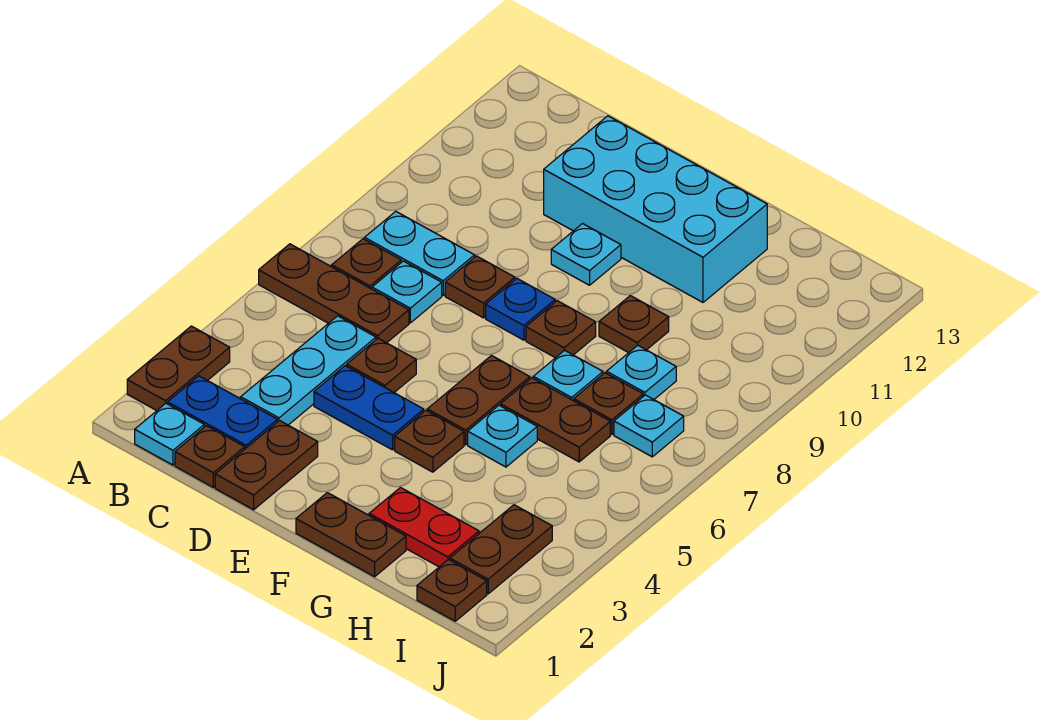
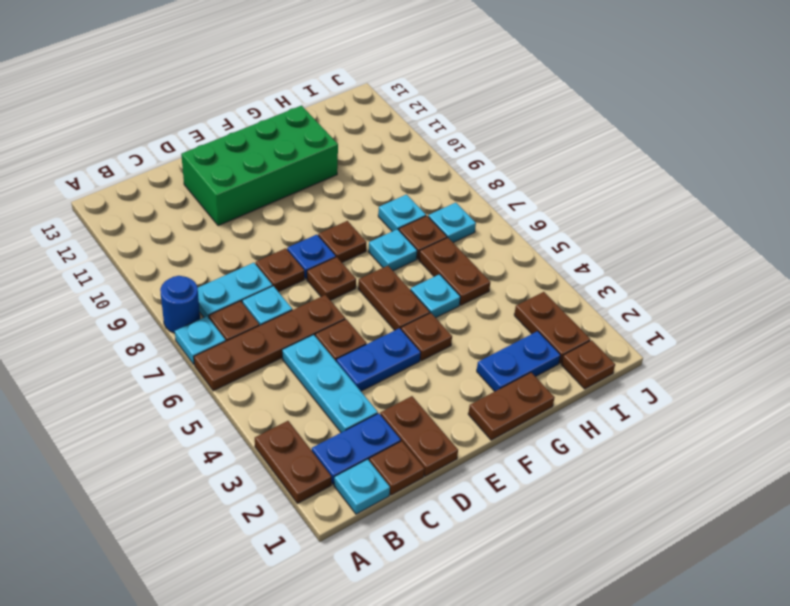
brown 1x3 plate [259,244,409,343] -> brown 1x4 plate [194,295,345,391]
none -> blue 1x1 round brick [160,276,200,333]
cyan 2x4 brick [544,116,767,302] -> green 2x4 brick [181,106,338,226]
cyan 1x1 plate [551,224,621,285] -> cyan 1x1 plate moved to [175,316,226,364]
red 1x2 plate [369,488,479,567] -> blue 1x2 plate [477,331,560,391]
brown 1x2 plate [501,378,610,462] -> brown 1x2 plate turned to [419,238,490,305]
brown 1x1 plate [599,296,669,353] -> brown 1x1 plate moved to [307,257,356,300]

